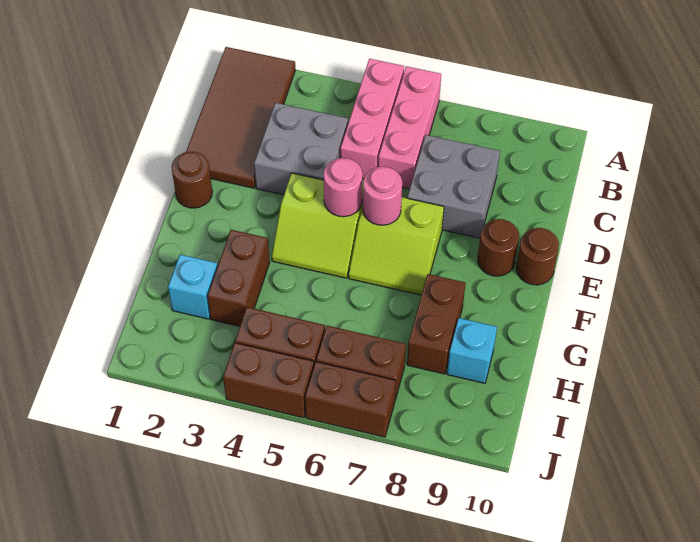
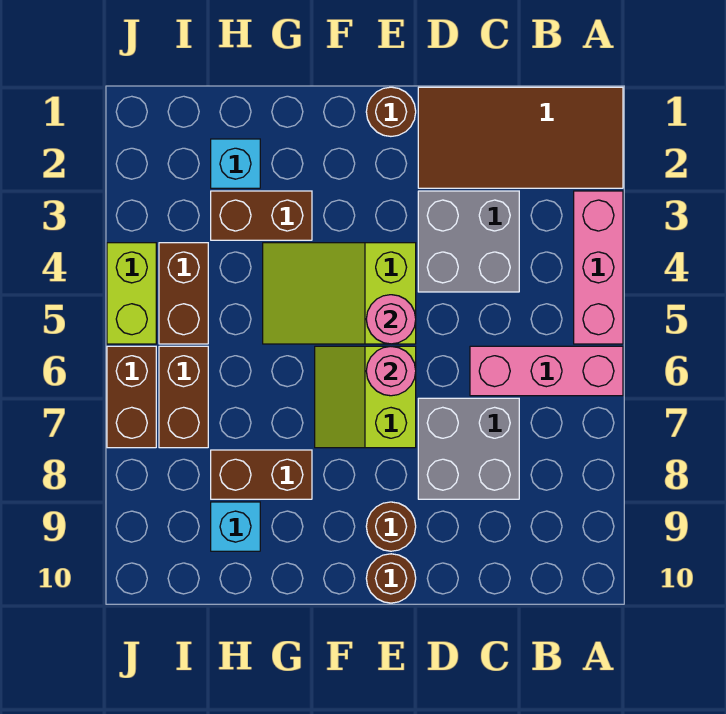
pink 1x3 brick [340,59,404,179] -> pink 1x3 brick turned to [574,191,623,344]
lime 2x2 slope [272,173,363,278] -> lime 2x3 slope [263,243,416,344]
brown 1x2 brick [223,343,314,418] -> lime 1x2 brick [107,243,156,344]

